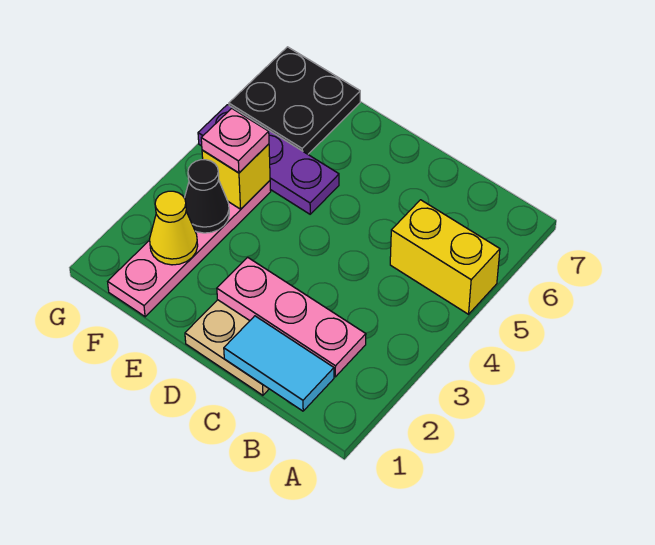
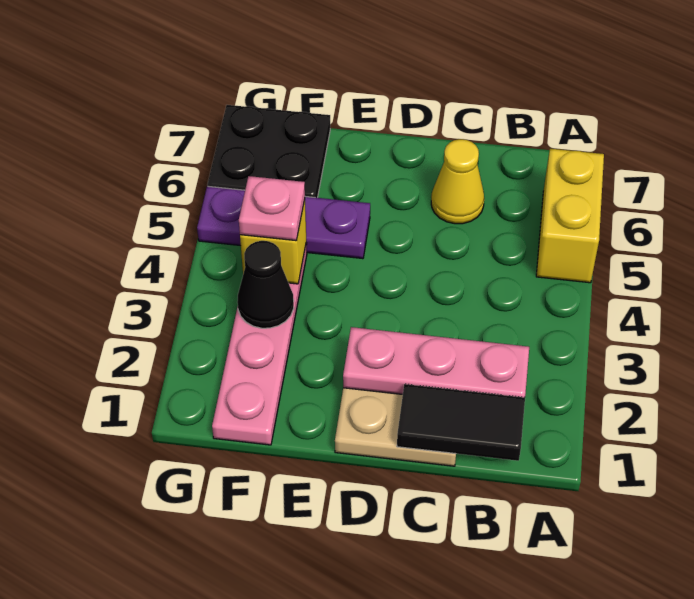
yellow 1x2 brick [390,200,500,314] -> yellow 1x2 brick turned to [536,149,604,283]
cyan 1x2 tile [224,316,334,411] -> black 1x2 tile [397,384,525,461]
yellow 1x1 cone [150,191,198,265] -> yellow 1x1 cone moved to [431,139,484,224]

